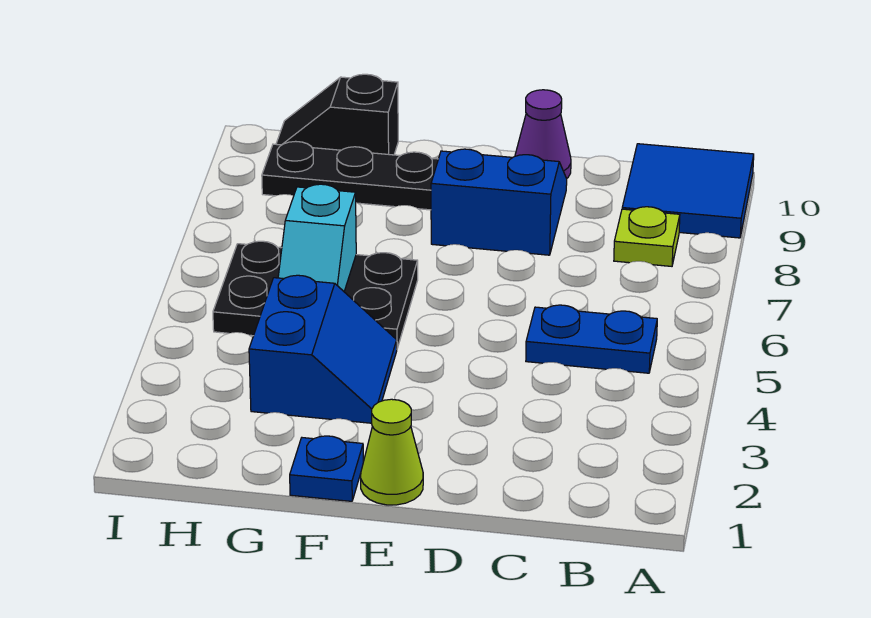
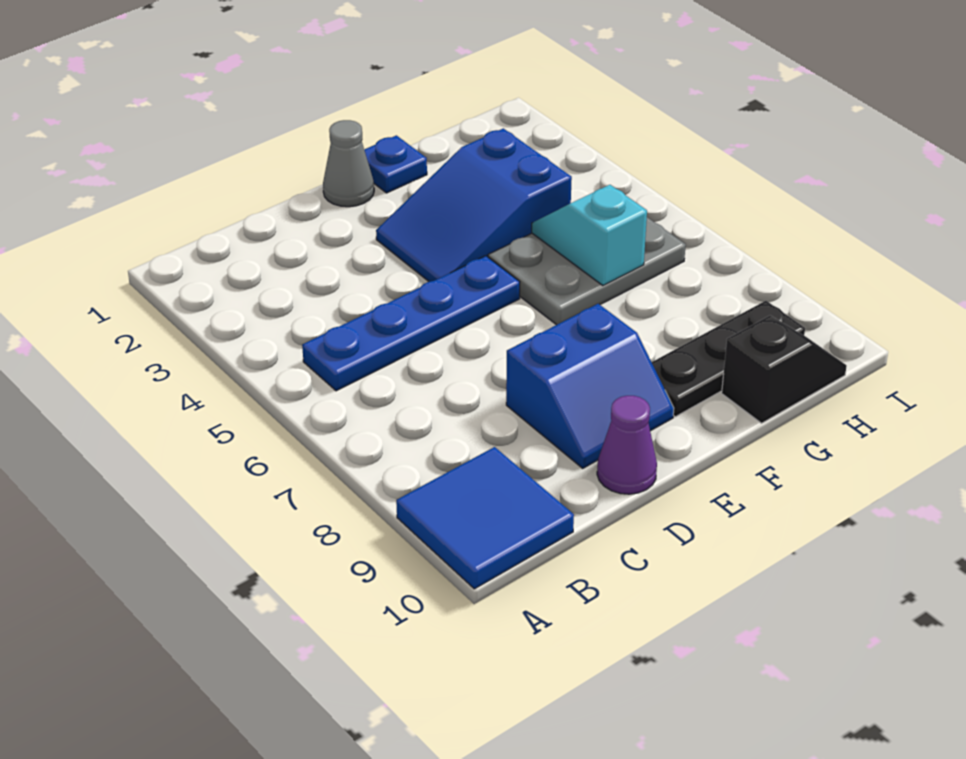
blue 1x2 plate [526,305,657,373] -> blue 1x4 plate [302,256,520,391]
lime 1x1 plate [614,207,680,266] -> none
lime 1x1 cone [361,399,423,505] -> grey 1x1 cone [323,120,374,207]
blue 2x2 slope [249,275,397,423] -> blue 2x3 slope [376,128,572,282]
black 2x3 plate [213,241,418,348] -> grey 2x3 plate [488,217,686,325]

